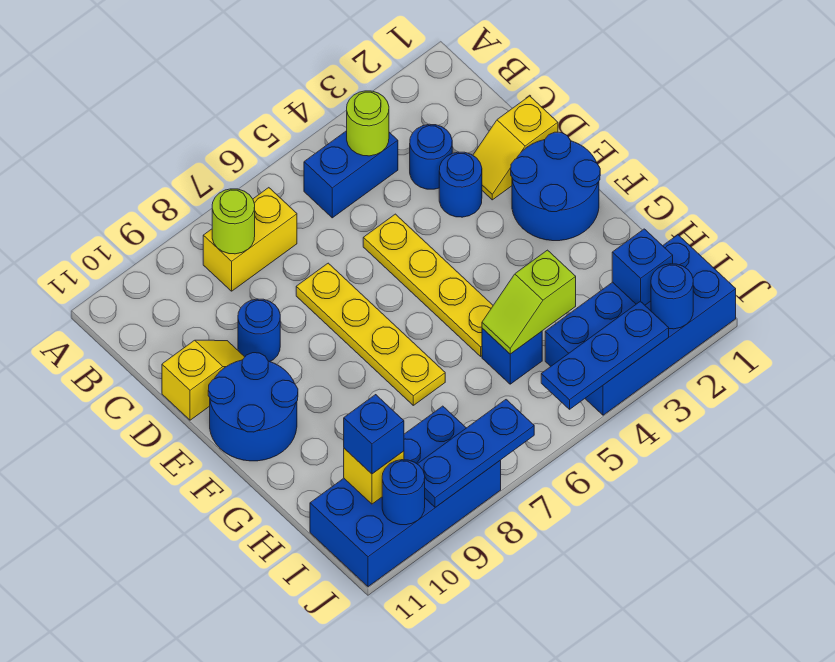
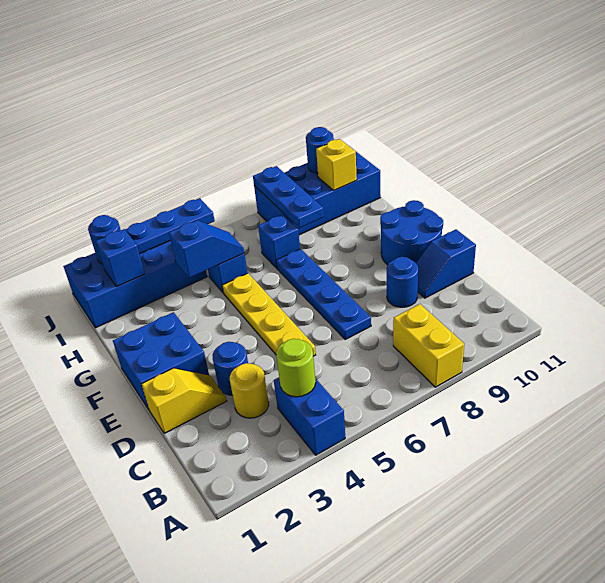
blue 1x2 brick [304,131,398,218] -> blue 1x2 brick turned to [274,378,345,455]
yellow 1x2 brick [203,188,297,291] -> yellow 1x2 brick turned to [393,304,464,387]
lime 1x1 round brick [212,189,255,254] -> none
blue 1x1 round brick [410,124,452,189] -> yellow 1x1 round brick [230,363,269,418]
yellow 1x4 plate [296,263,445,405] -> blue 1x4 plate [276,249,371,339]
yellow 1x2 slope [162,340,244,420] -> blue 1x2 slope [416,229,476,298]
blue 2x2 round brick [511,132,600,241] -> blue 2x2 brick [113,312,209,409]
lime 1x2 slope [482,250,576,354] -> blue 1x2 slope [169,220,244,278]
blue 1x1 brick [344,395,404,474] -> blue 1x1 brick moved to [258,215,300,268]
blue 1x3 plate [418,400,534,507] -> blue 1x3 plate turned to [253,166,324,228]

